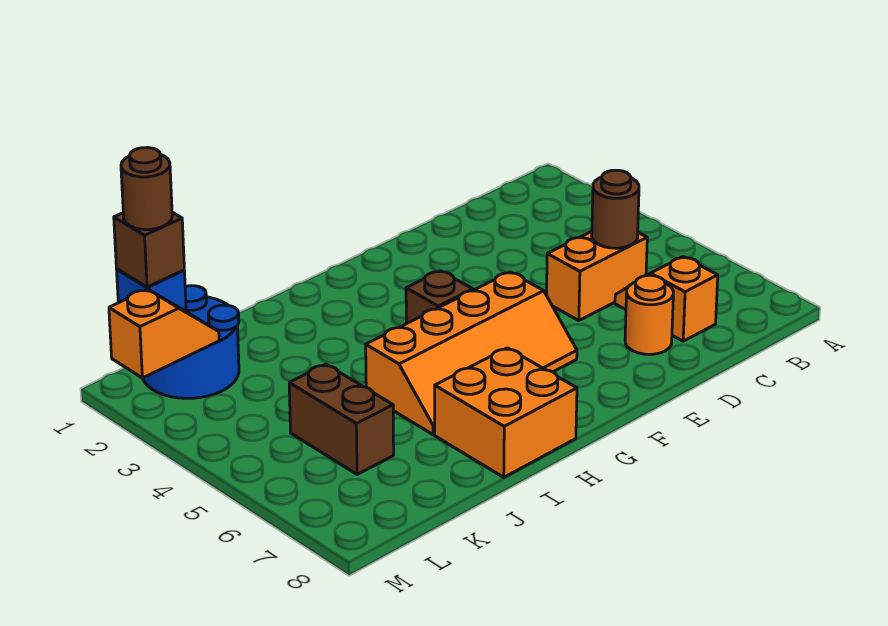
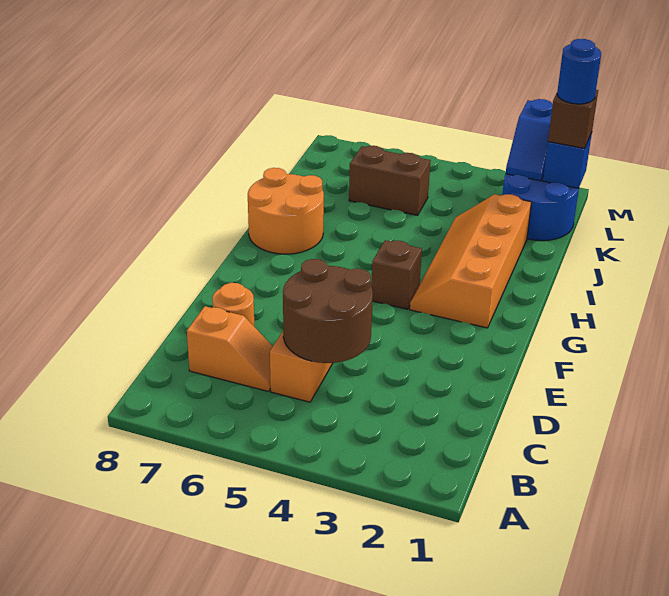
brown 1x1 round brick [592,170,639,248] -> brown 2x2 round brick [283,259,373,363]
orange 2x4 slope [366,272,577,435] -> orange 2x4 slope moved to [410,194,531,328]
orange 2x2 brick [435,348,577,477] -> orange 2x2 round brick [248,168,324,254]
brown 1x1 round brick [121,147,172,230] -> blue 1x1 round brick [557,39,601,104]
orange 1x2 slope [109,289,219,378] -> blue 1x2 slope [506,99,553,181]

